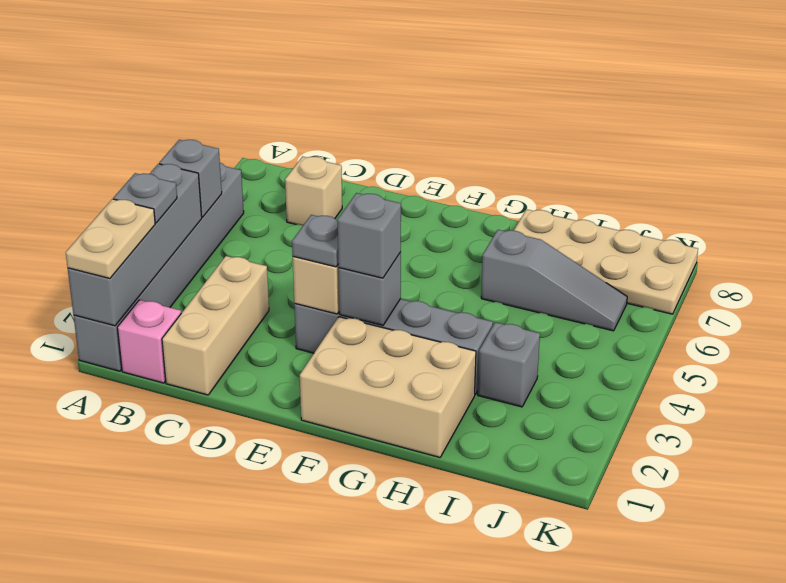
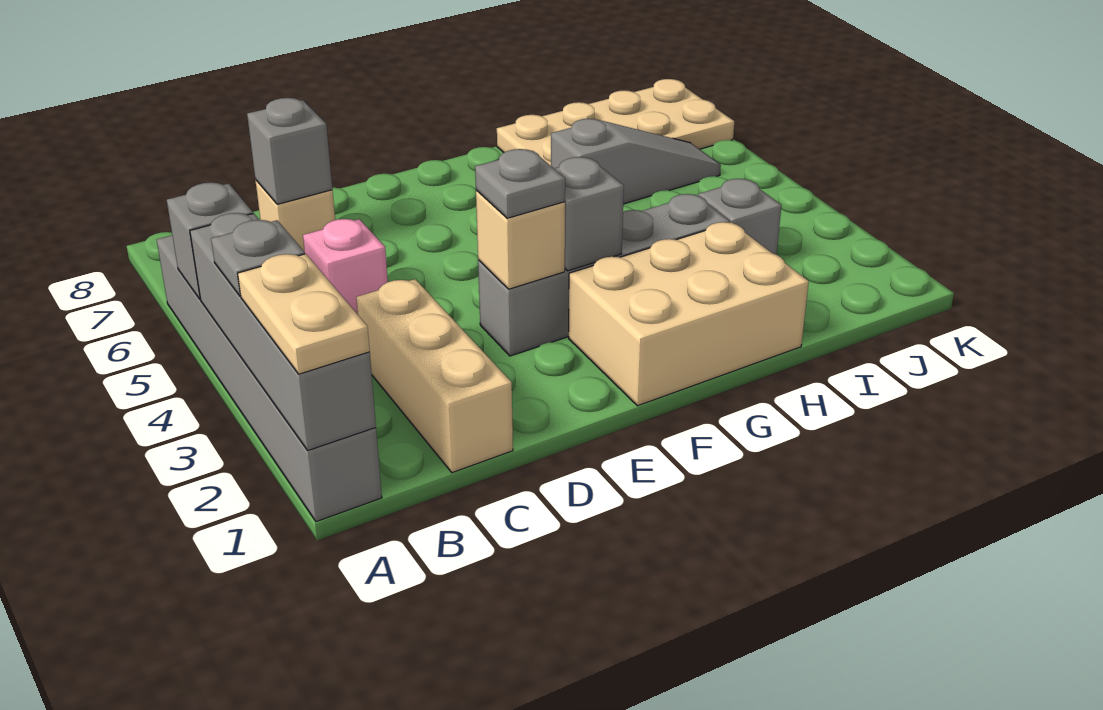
pink 1x1 brick [117,300,181,383] -> pink 1x1 brick moved to [303,219,388,314]
grey 1x1 brick [338,193,401,278] -> grey 1x1 brick moved to [247,98,332,204]

